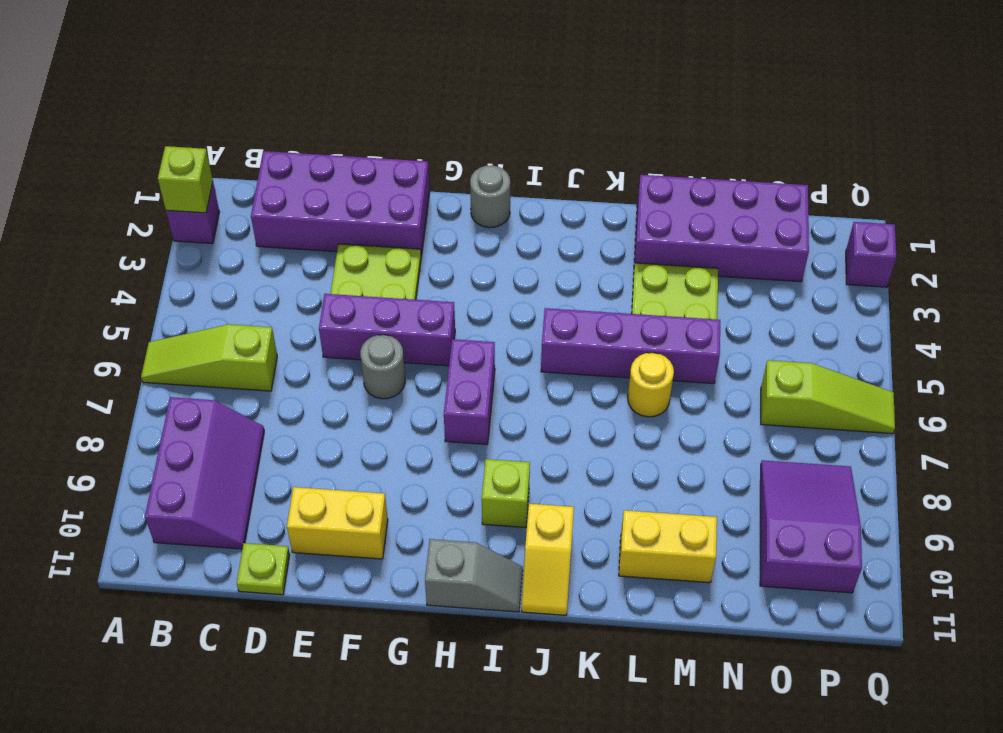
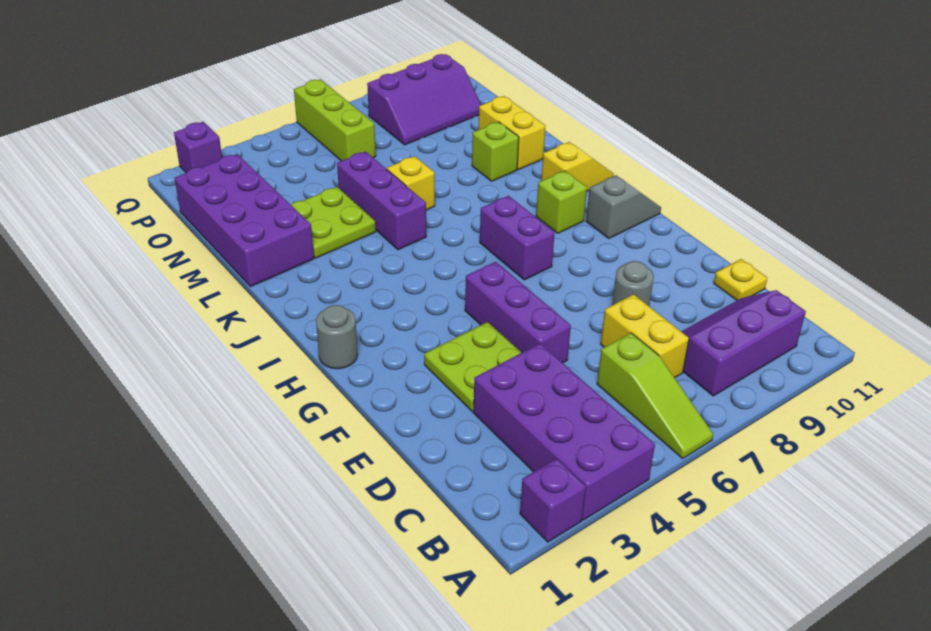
lime 1x1 brick [158,146,213,213] -> lime 1x1 brick moved to [472,122,519,181]
purple 2x4 brick [251,151,430,256] -> purple 2x4 brick moved to [473,343,655,520]
lime 1x1 plate [237,543,290,595] -> yellow 1x1 plate [714,259,767,300]
yellow 1x2 brick [287,487,388,559] -> yellow 1x2 brick moved to [601,294,689,378]
grey 1x1 round brick [360,335,405,399] -> grey 1x1 round brick moved to [612,261,654,306]
purple 1x2 brick [444,339,495,444] -> purple 1x2 brick turned to [480,196,555,280]
grey 1x2 slope [425,539,523,612] -> grey 1x2 slope turned to [586,175,661,239]
purple 1x4 brick [541,308,720,384] -> purple 1x3 brick [337,152,426,250]
yellow 1x1 round brick [628,353,674,417] -> yellow 1x1 brick [387,156,435,210]
lime 1x3 slope [761,360,895,434] -> lime 1x3 brick [294,79,376,161]
purple 2x3 slope [760,460,862,593] -> purple 2x3 slope turned to [367,54,481,145]

